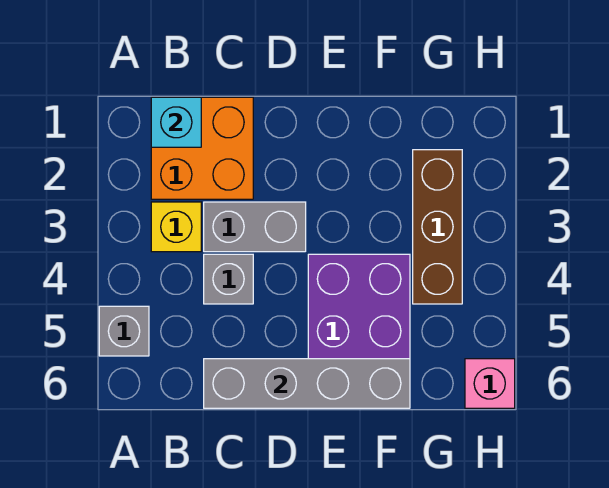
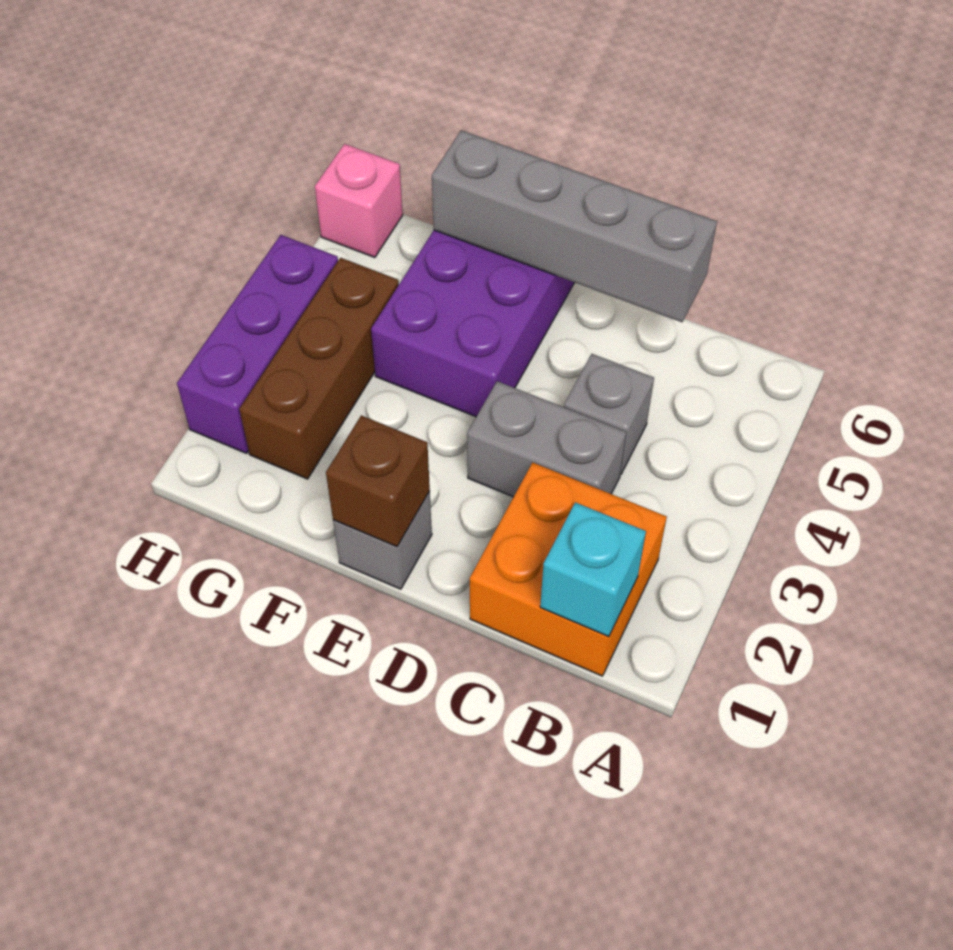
grey 1x1 brick [99,306,149,356] -> grey 1x1 brick moved to [333,491,432,589]
yellow 1x1 brick [151,202,201,252] -> none
none -> brown 1x1 brick [326,415,430,547]
none -> purple 1x3 brick [177,235,338,453]

